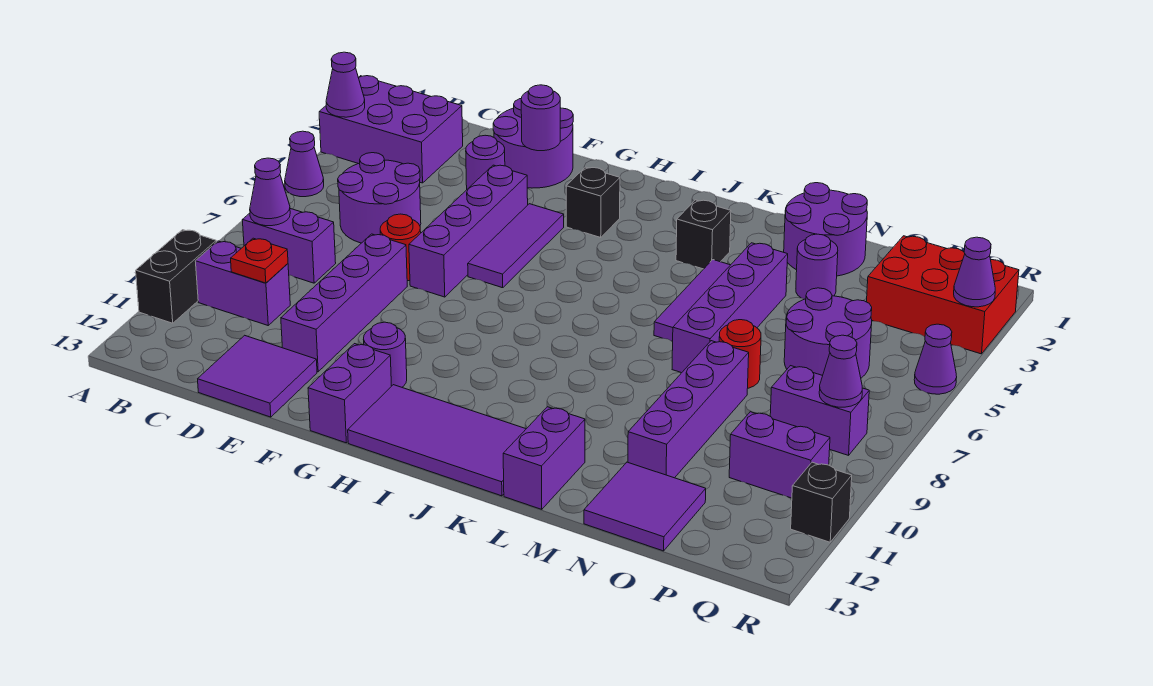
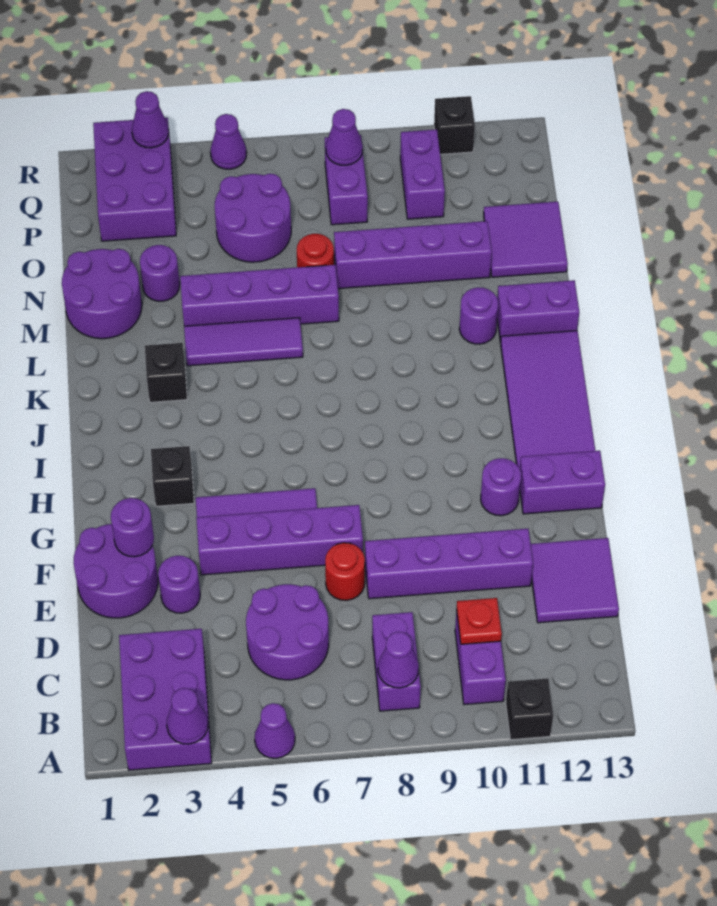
black 1x2 brick [136,230,216,323] -> black 1x1 brick [506,678,553,740]
none -> purple 1x1 round brick [459,287,498,344]
red 2x3 brick [867,236,1019,354] -> purple 2x3 brick [93,118,176,241]

